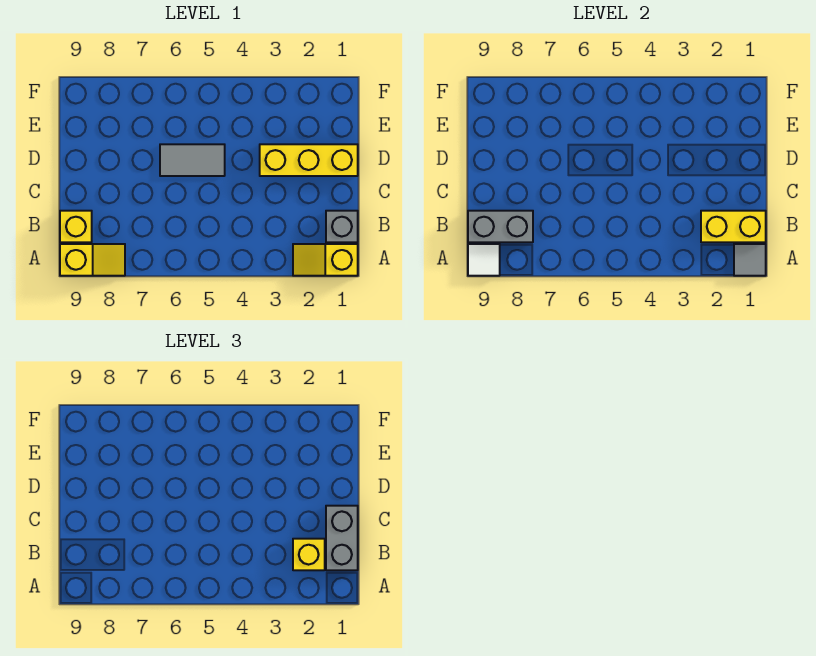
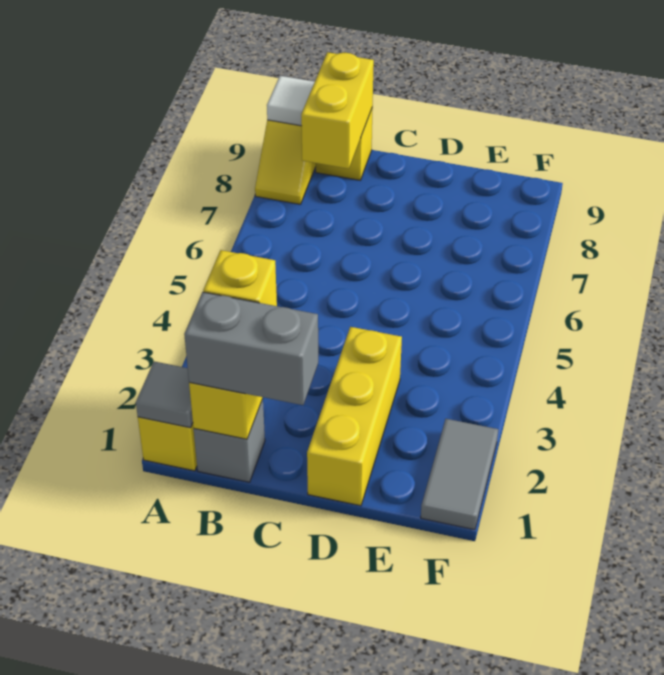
grey 1x2 brick [468,211,533,242] -> yellow 1x2 brick [301,52,374,169]
grey 1x2 tile [160,144,225,176] -> grey 1x2 tile moved to [421,419,498,530]

